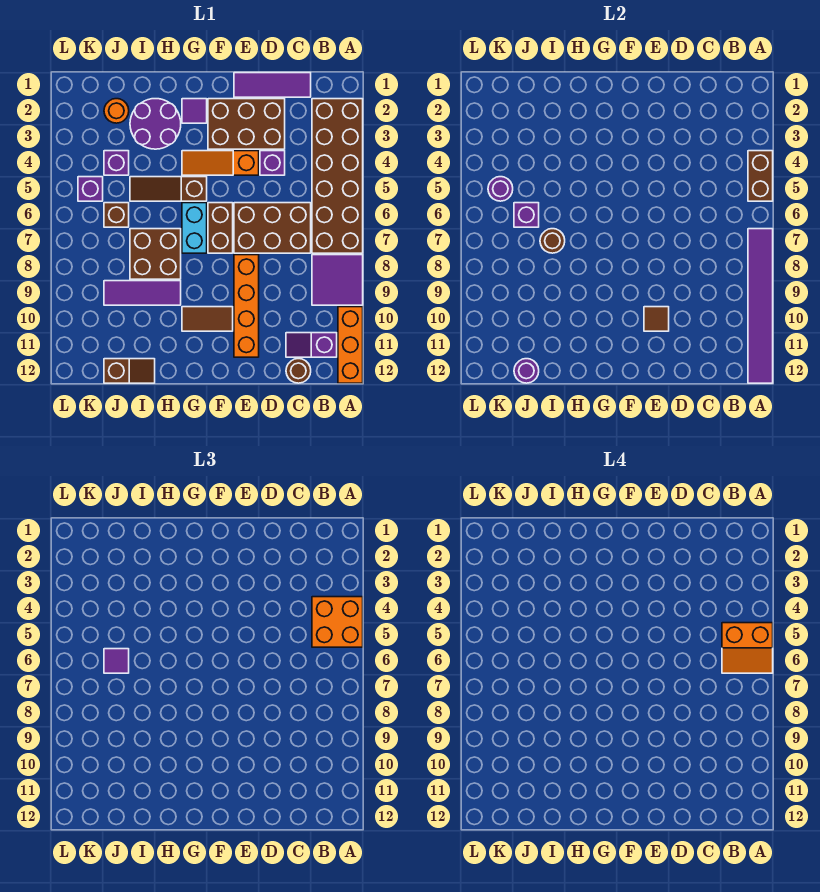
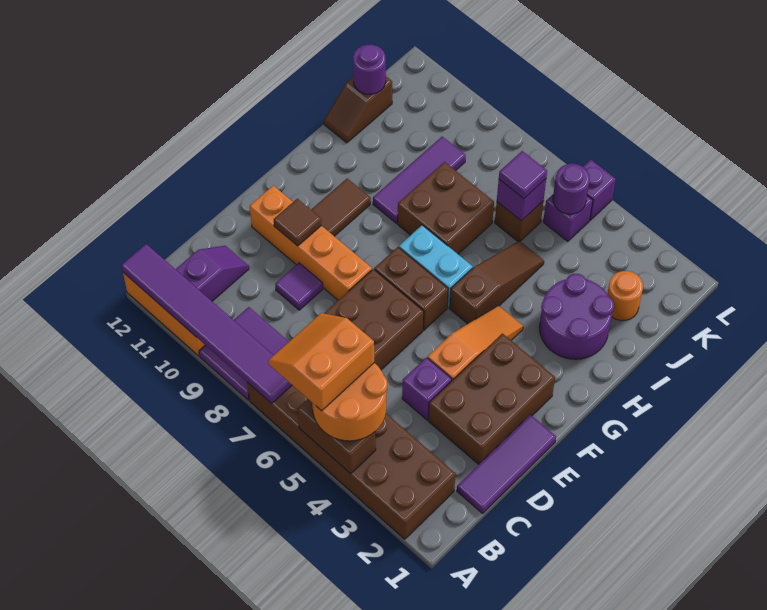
orange 2x2 brick [312,597,363,647] -> orange 2x2 round brick [312,363,387,441]
brown 1x1 round brick [286,359,311,383] -> none
purple 1x1 tile [182,99,207,123] -> purple 1x1 tile moved to [275,263,323,310]
brown 1x1 round brick [540,229,565,253] -> none
purple 1x1 brick [104,151,129,175] -> purple 1x1 brick moved to [583,160,616,220]

